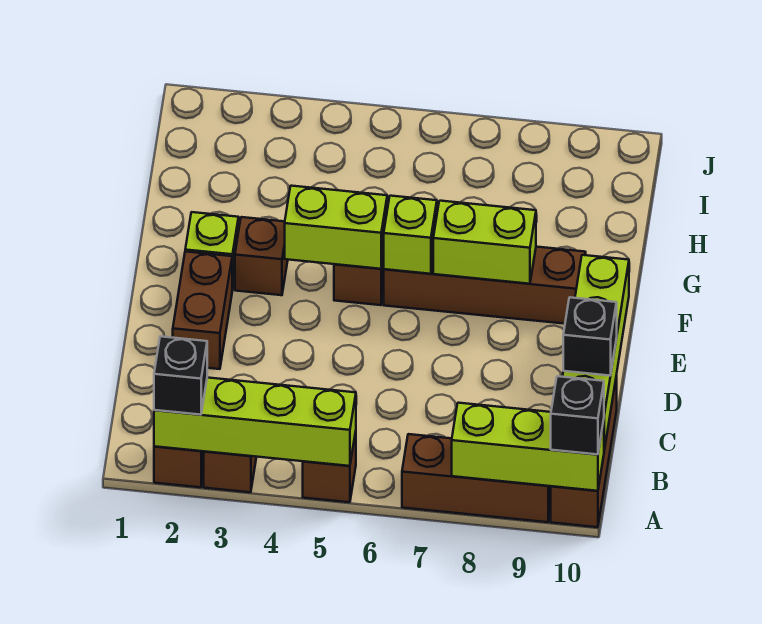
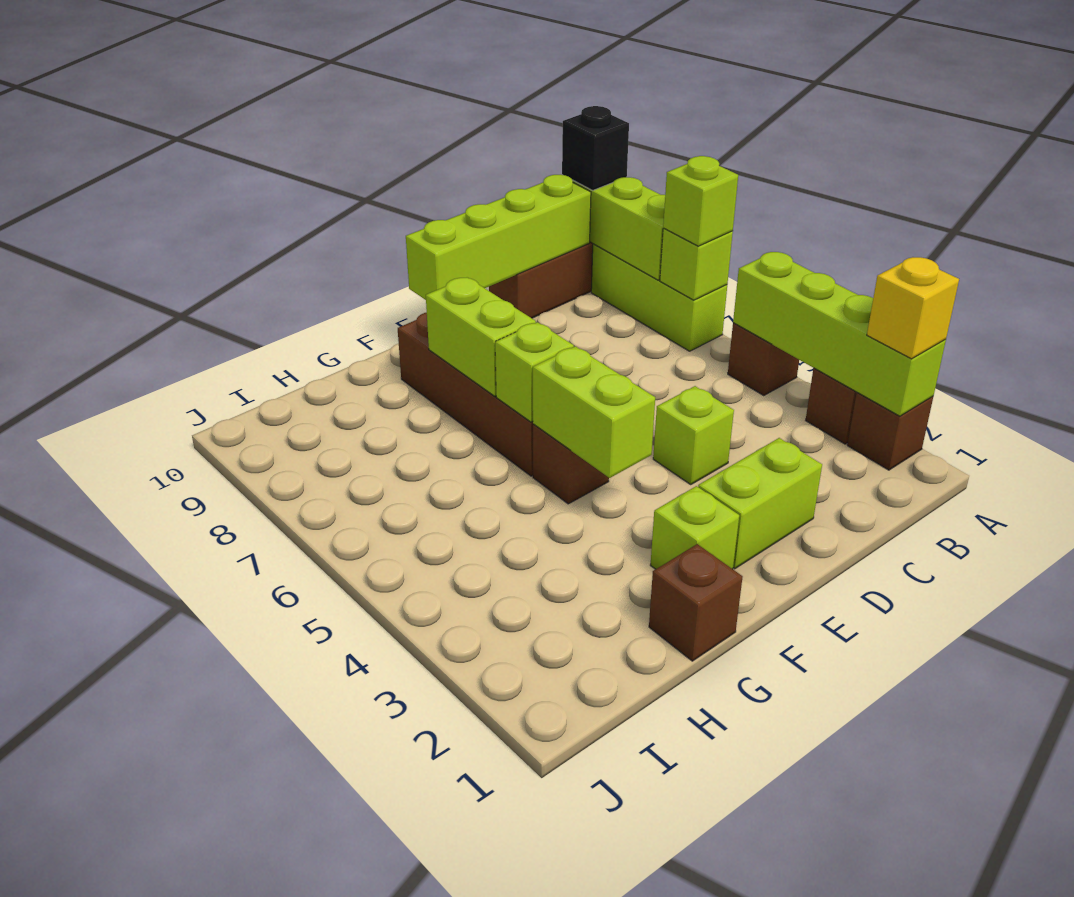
black 1x1 brick [154,336,207,415] -> yellow 1x1 brick [867,257,959,359]
brown 1x3 brick [402,434,551,522] -> lime 1x3 brick [591,244,727,351]
none -> lime 1x1 brick [660,229,733,300]
none -> lime 1x1 brick [663,156,738,246]
black 1x1 brick [563,297,617,376] -> none
brown 1x2 brick [173,252,232,369] -> lime 1x2 brick [698,438,822,569]
none -> lime 1x1 brick [653,386,734,485]
brown 1x1 brick [235,217,288,295] -> brown 1x1 brick moved to [649,544,742,661]

